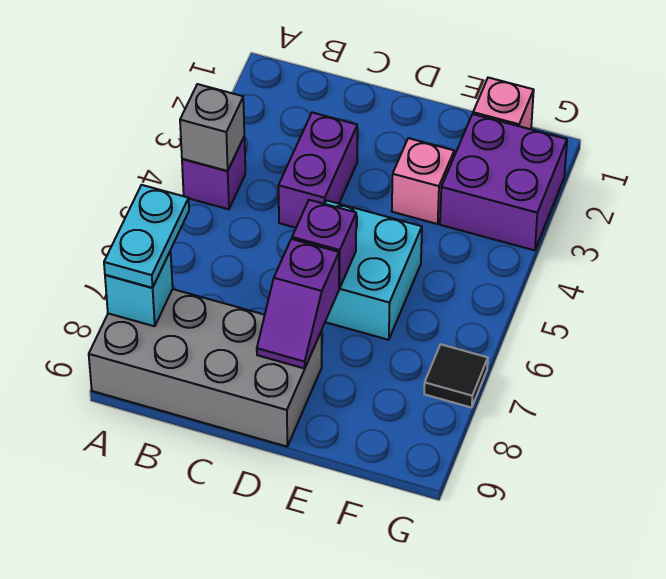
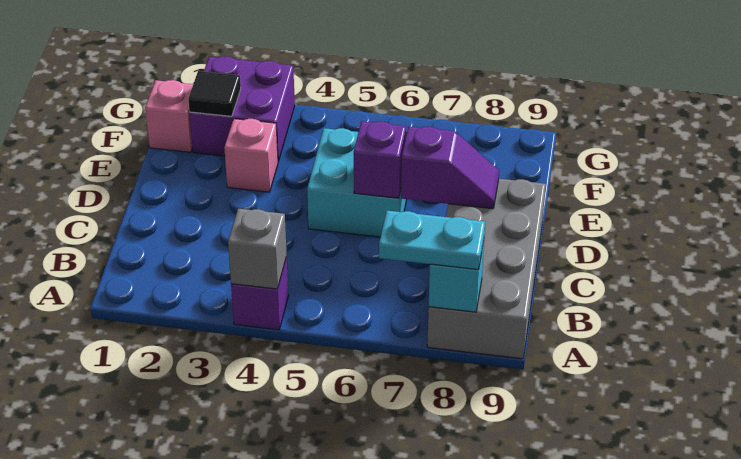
purple 1x2 brick [278,113,357,228] -> none
black 1x1 tile [424,344,488,408] -> black 1x1 tile moved to [188,71,241,116]

